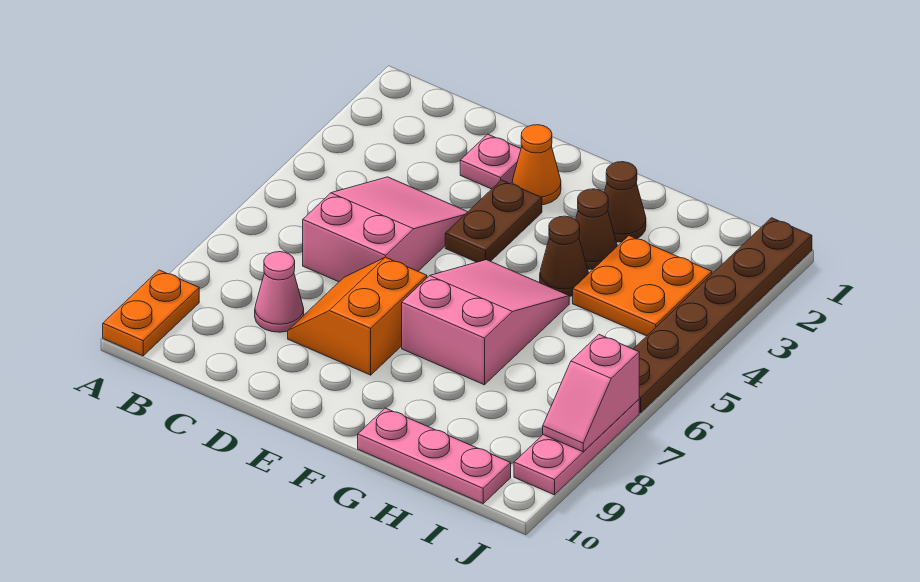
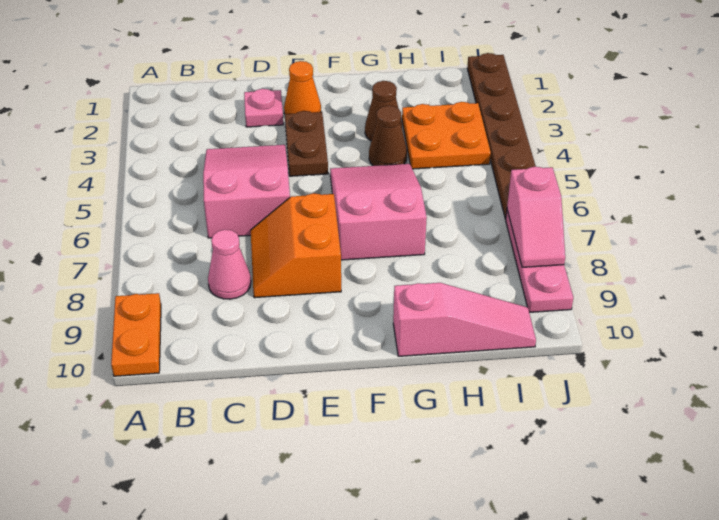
brown 1x1 cone [604,162,646,242] -> none
pink 1x3 plate [358,408,511,503] -> pink 1x3 slope [393,283,536,356]

